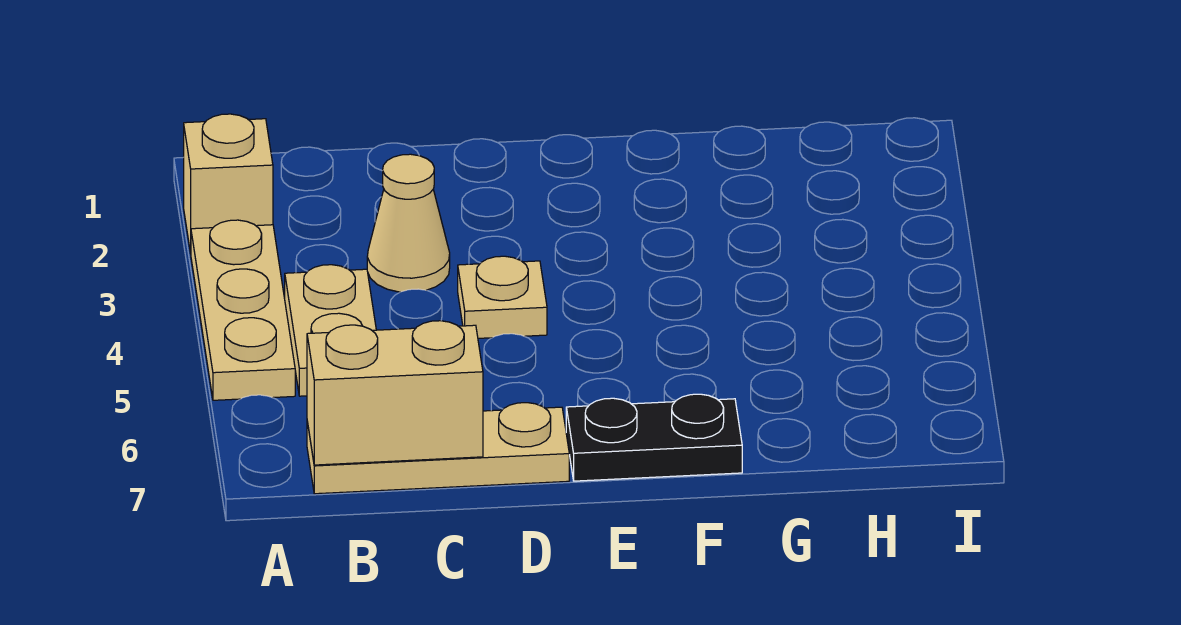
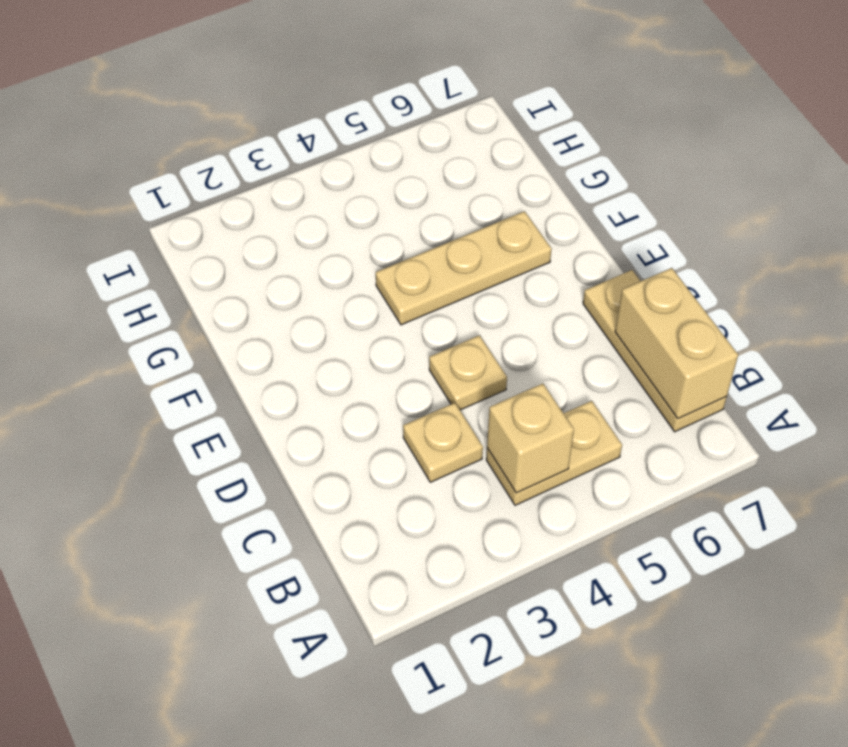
tan 1x1 brick [184,114,273,253] -> tan 1x1 brick moved to [487,384,574,493]
tan 1x3 plate [191,220,295,400] -> tan 1x3 plate moved to [376,211,552,325]
tan 1x1 cone [367,154,450,292] -> tan 1x1 plate [403,403,483,482]
black 1x2 plate [566,394,742,481] -> none

